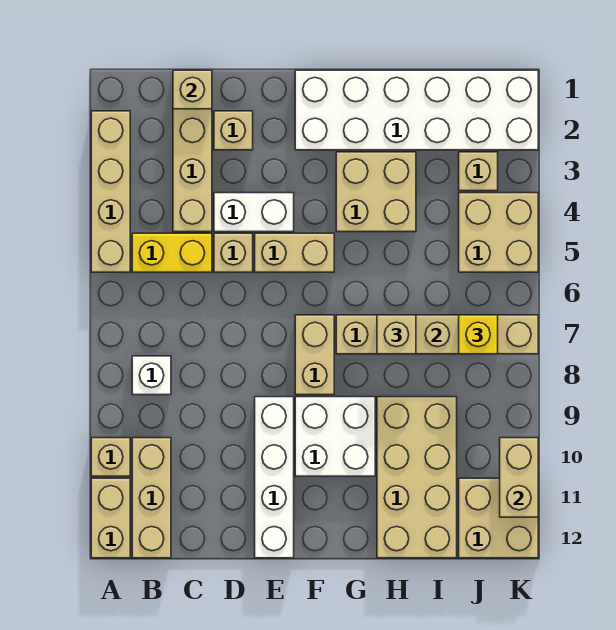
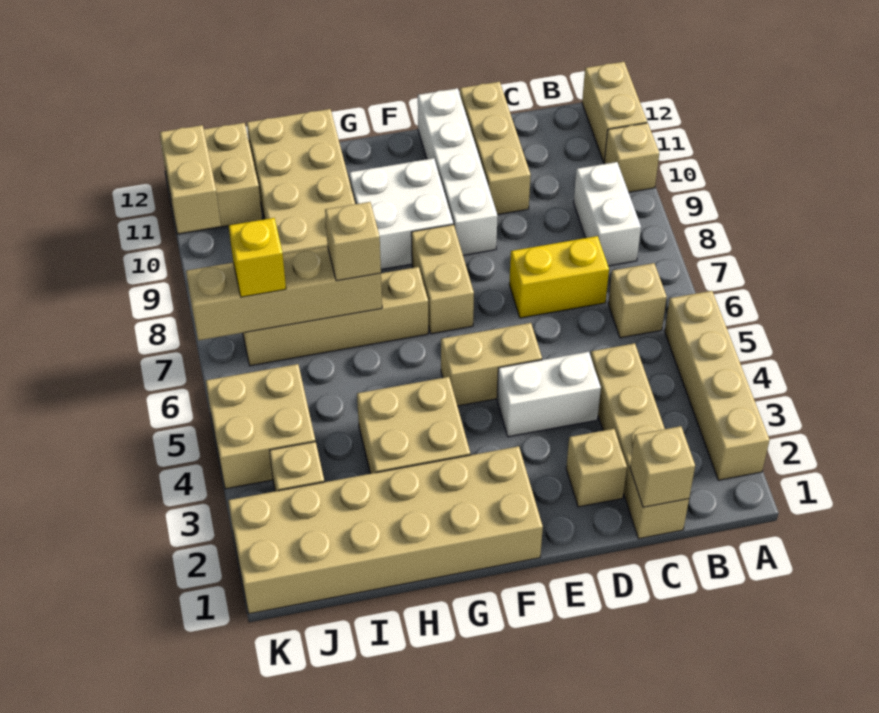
yellow 1x2 brick [132,233,212,272] -> yellow 1x2 brick moved to [509,236,609,318]
white 1x1 brick [132,356,171,395] -> white 1x2 brick [574,162,641,266]
tan 1x3 brick [132,438,171,558] -> tan 1x3 brick moved to [460,82,531,215]
tan 1x1 brick [214,233,253,272] -> tan 1x1 brick moved to [608,263,667,338]
white 2x6 brick [295,70,538,150] -> tan 2x6 brick [228,446,543,614]

